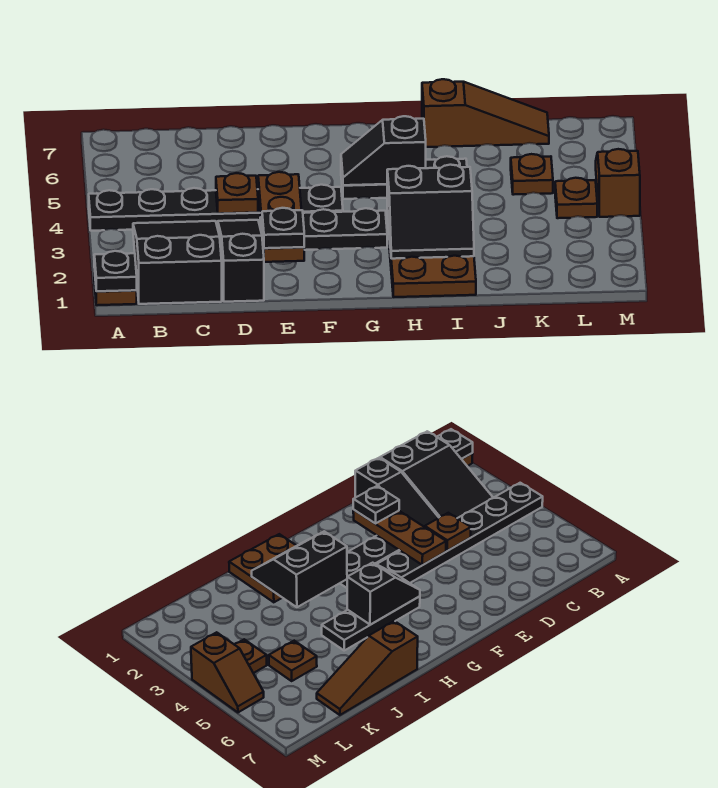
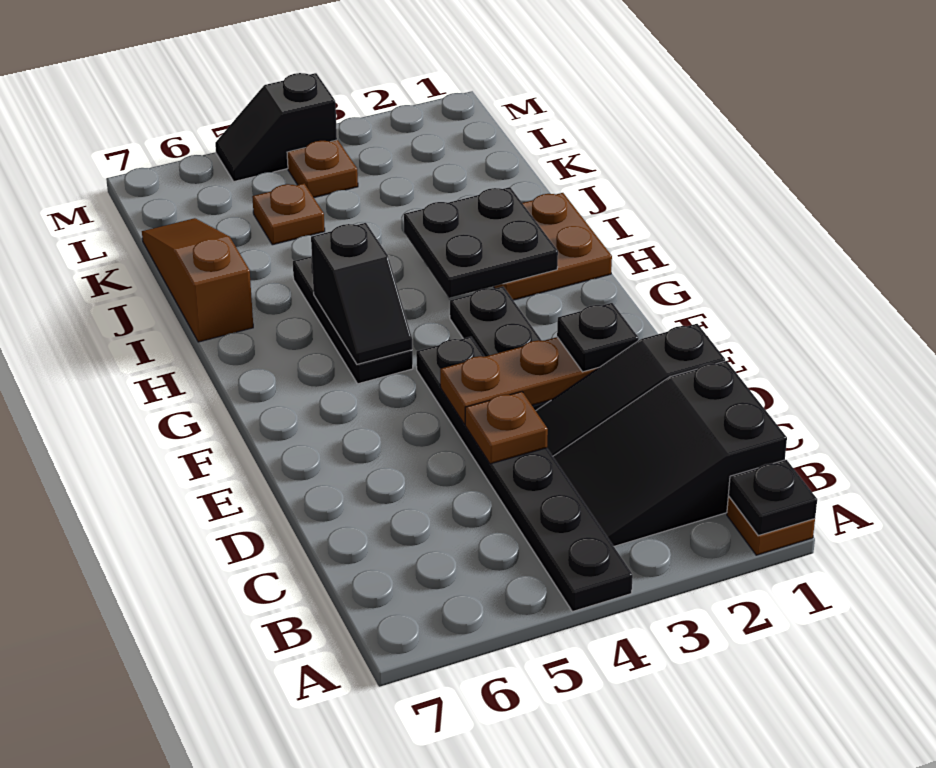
black 2x2 slope [387,165,474,259] -> black 2x2 plate [404,187,558,298]
brown 1x2 slope [596,149,640,217] -> black 1x2 slope [215,73,337,181]

